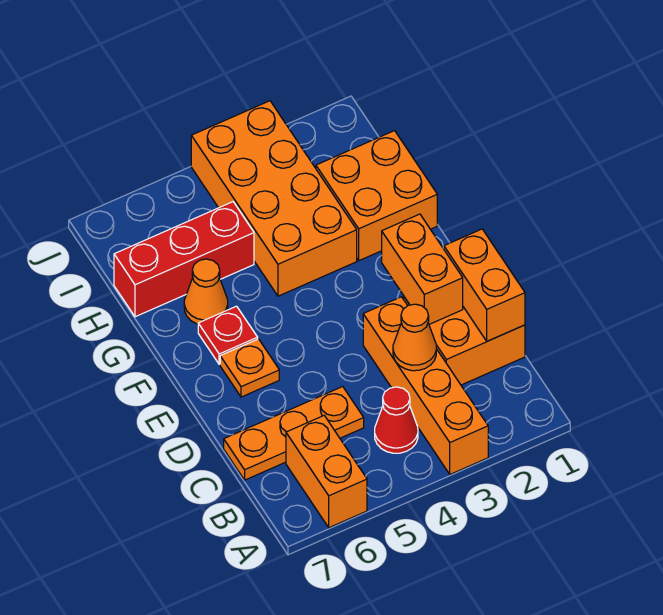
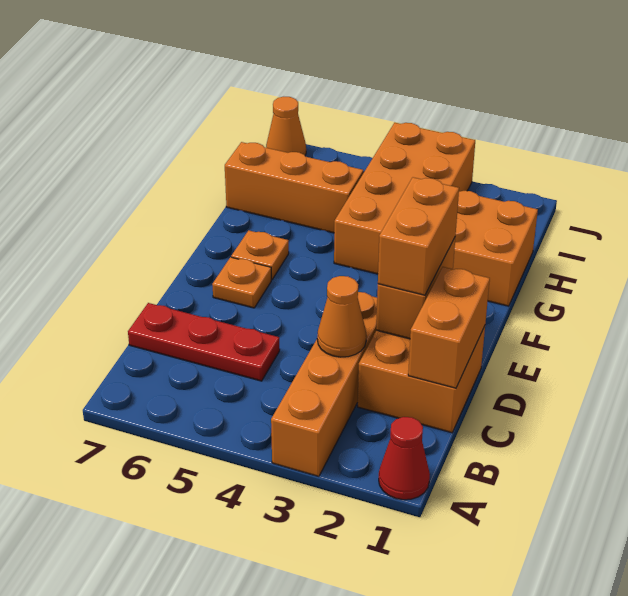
orange 1x2 brick [286,416,367,528] -> orange 1x2 brick moved to [378,177,459,295]
red 1x1 cone [375,387,418,453] -> red 1x1 cone moved to [379,417,430,500]
orange 1x3 plate [224,387,364,480] -> red 1x3 plate [128,303,280,381]
red 1x1 plate [198,306,258,364] -> orange 1x1 plate [231,230,289,280]
orange 1x1 cone [184,259,228,324] -> orange 1x1 cone moved to [266,97,306,155]
red 1x3 brick [114,202,254,317] -> orange 1x3 brick [225,142,363,233]

